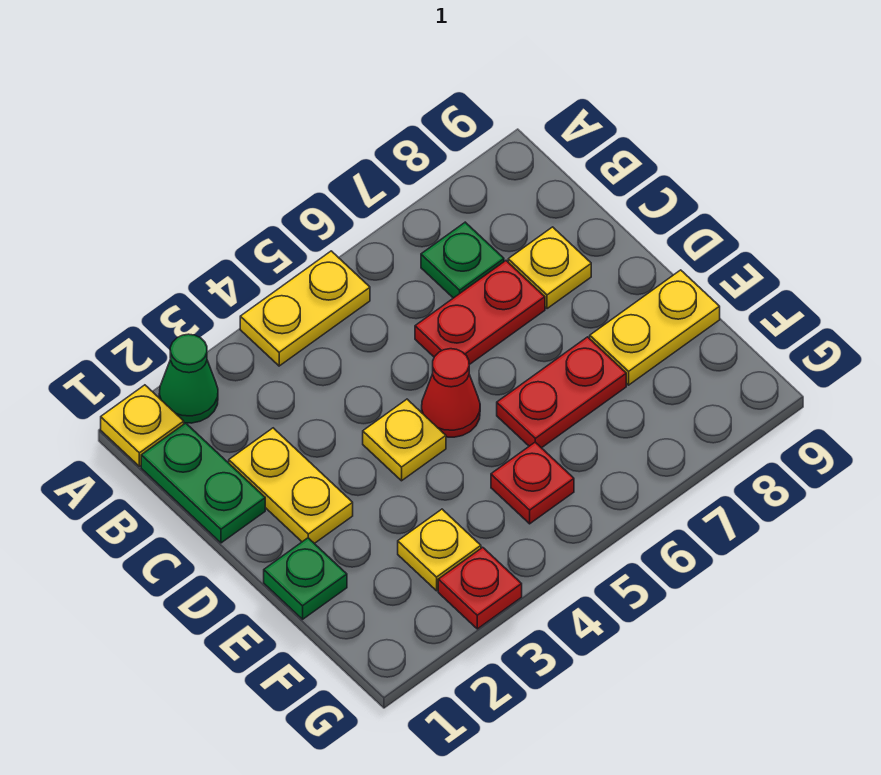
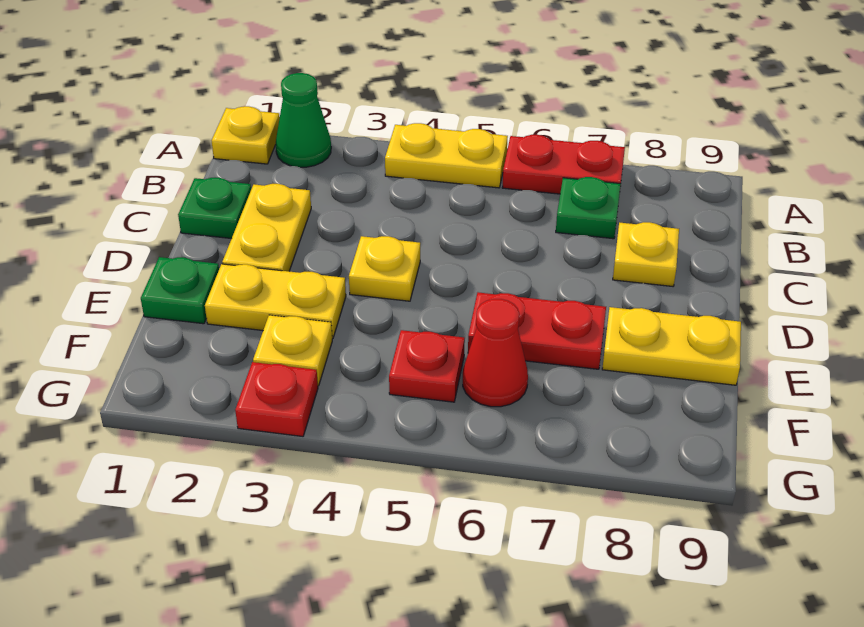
green 1x2 plate [141,423,265,543] -> green 1x1 plate [178,178,251,239]
red 1x2 plate [415,261,545,365] -> red 1x2 plate moved to [502,135,625,194]
red 1x1 cone [422,349,480,437] -> red 1x1 cone moved to [463,299,528,407]
none -> yellow 1x2 plate [205,264,346,339]

